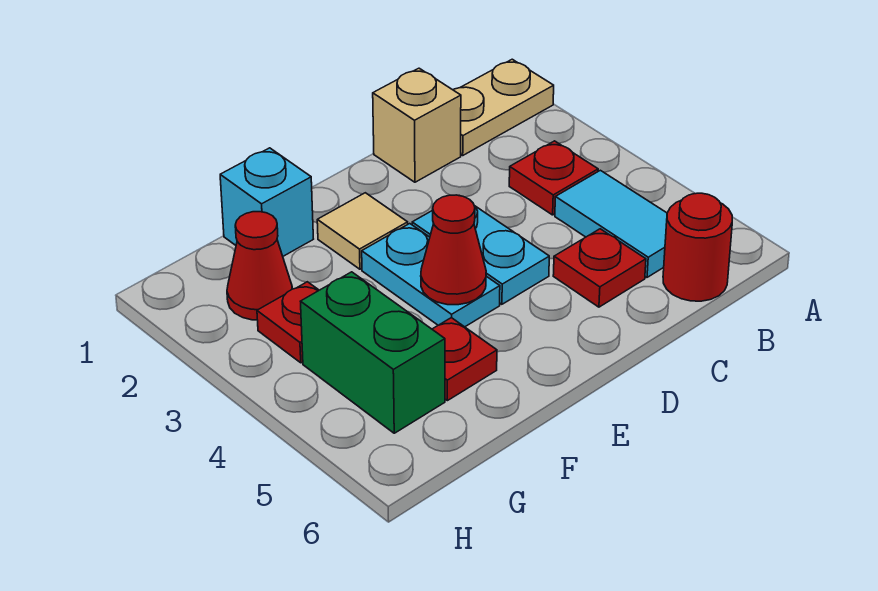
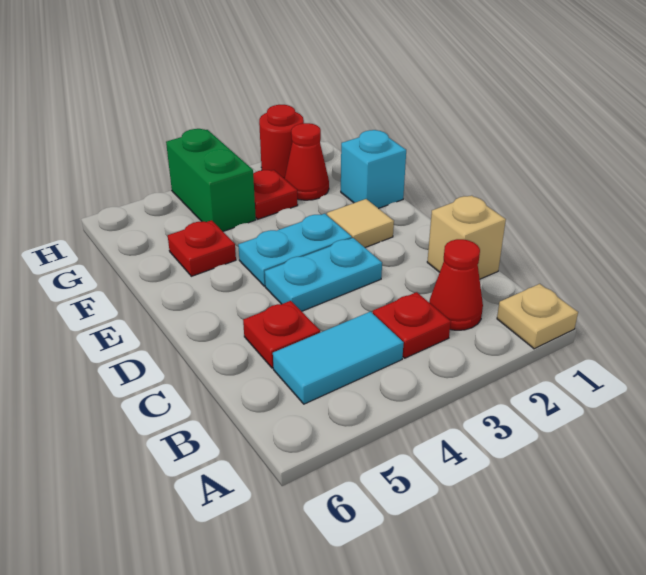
tan 1x2 plate [454,59,554,155] -> tan 1x1 plate [497,284,578,349]
red 1x1 round brick [663,193,732,301] -> red 1x1 round brick moved to [259,105,304,179]
red 1x1 cone [421,195,486,305] -> red 1x1 cone moved to [429,239,483,330]
green 1x2 brick [300,272,445,433] -> green 1x2 brick turned to [166,129,256,231]

